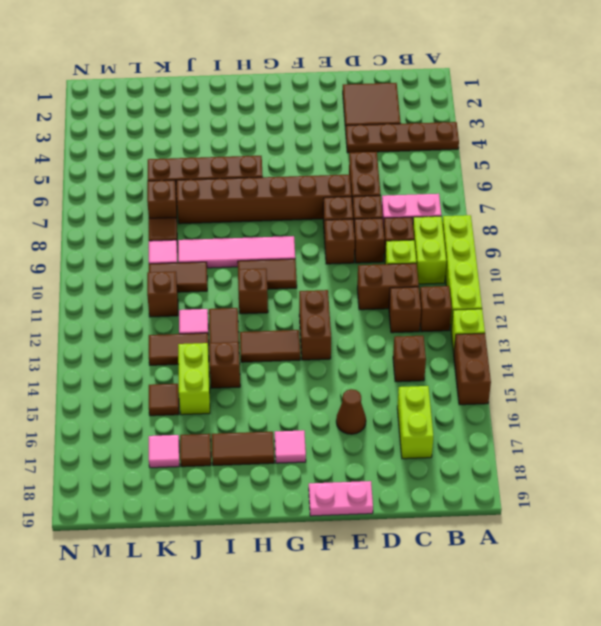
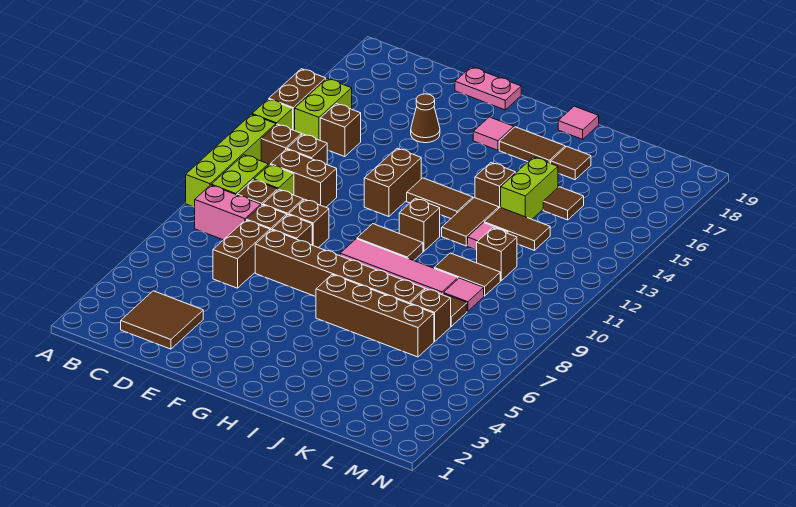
brown 1x4 plate [346,122,459,153] -> none
lime 1x2 brick [397,386,433,459] -> lime 1x2 brick moved to [295,79,352,140]
pink 1x1 tile [149,435,180,468] -> pink 1x1 tile moved to [558,106,599,139]

